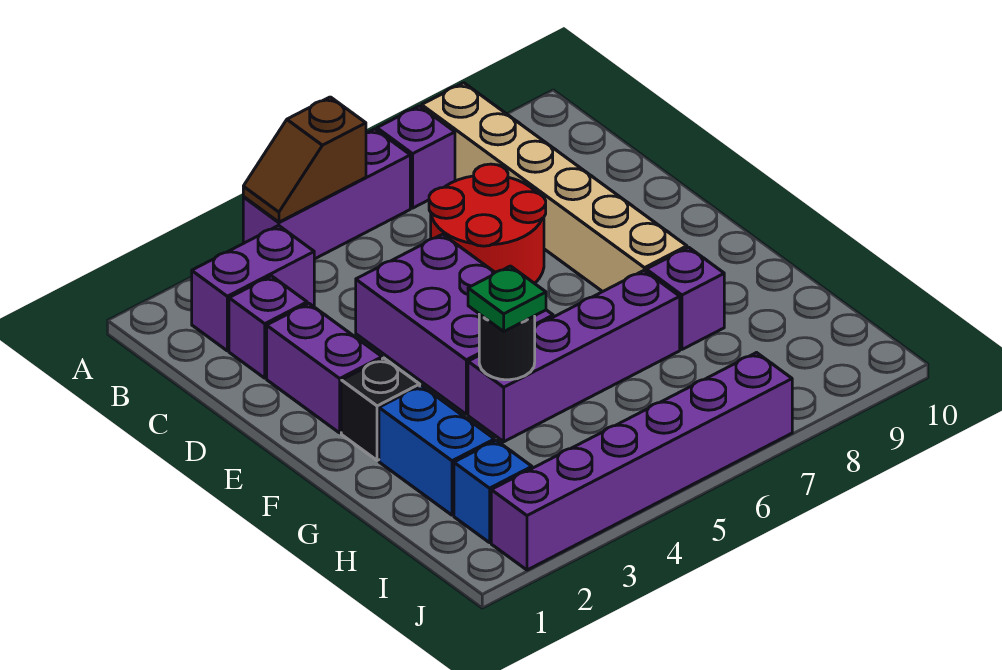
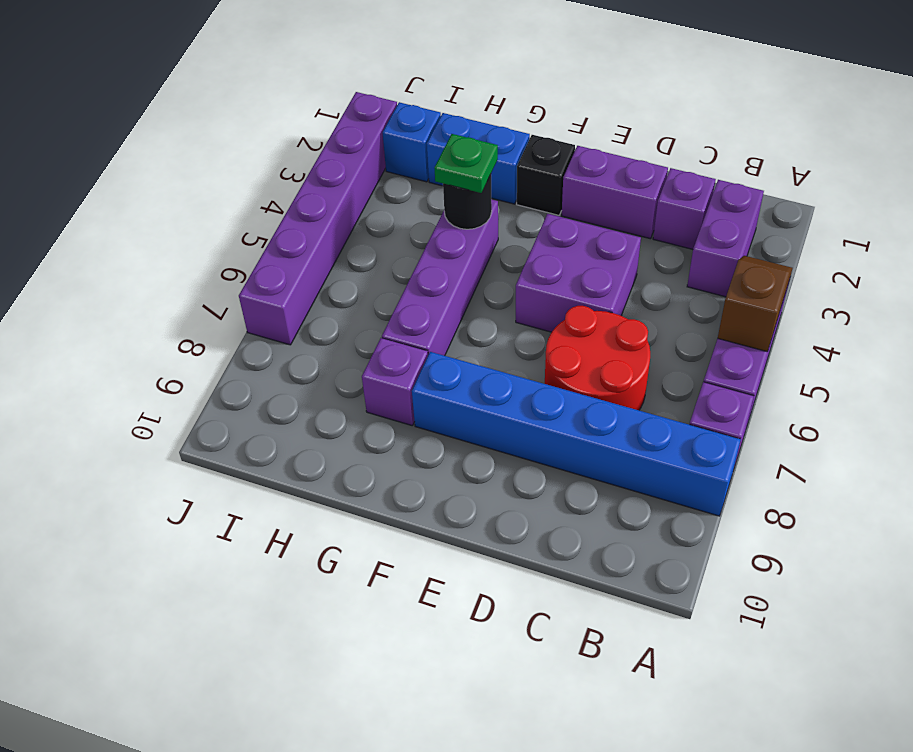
tan 1x6 brick [422,83,687,292] -> blue 1x6 brick [412,352,741,516]
purple 2x3 brick [356,234,553,414] -> purple 2x2 brick [516,214,641,332]

